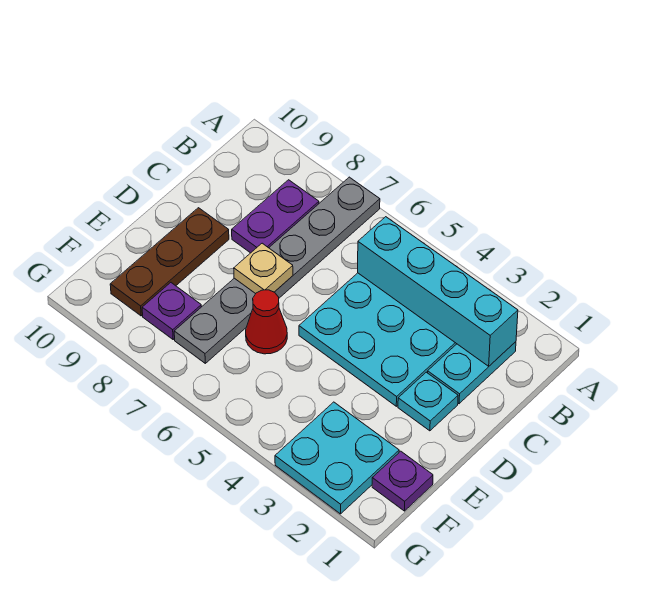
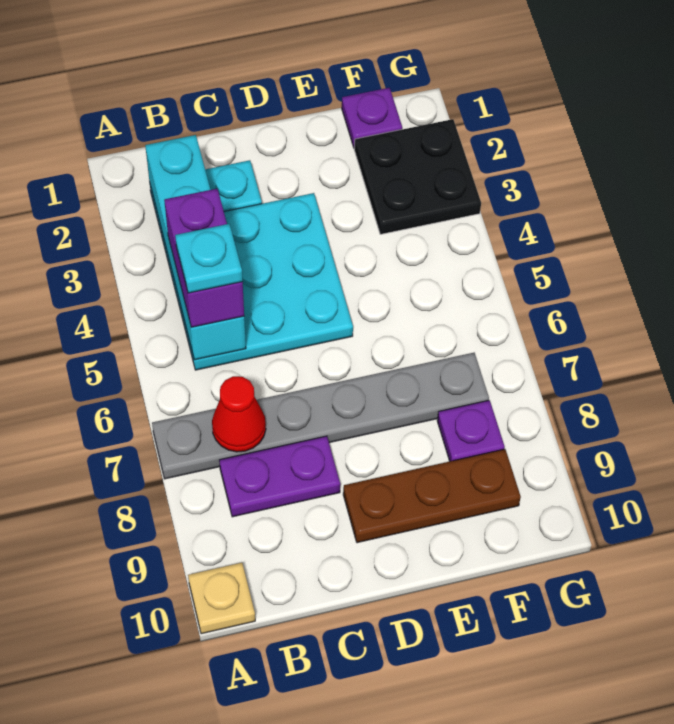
none -> purple 1x2 brick [164,189,244,327]
cyan 1x1 plate [398,372,458,431] -> cyan 1x1 plate moved to [175,224,243,293]
tan 1x1 plate [234,243,293,294] -> tan 1x1 plate moved to [188,563,255,634]
red 1x1 cone [246,290,287,354] -> red 1x1 cone moved to [212,376,266,452]
cyan 2x2 plate [275,402,399,514] -> black 2x2 plate [354,119,481,234]

